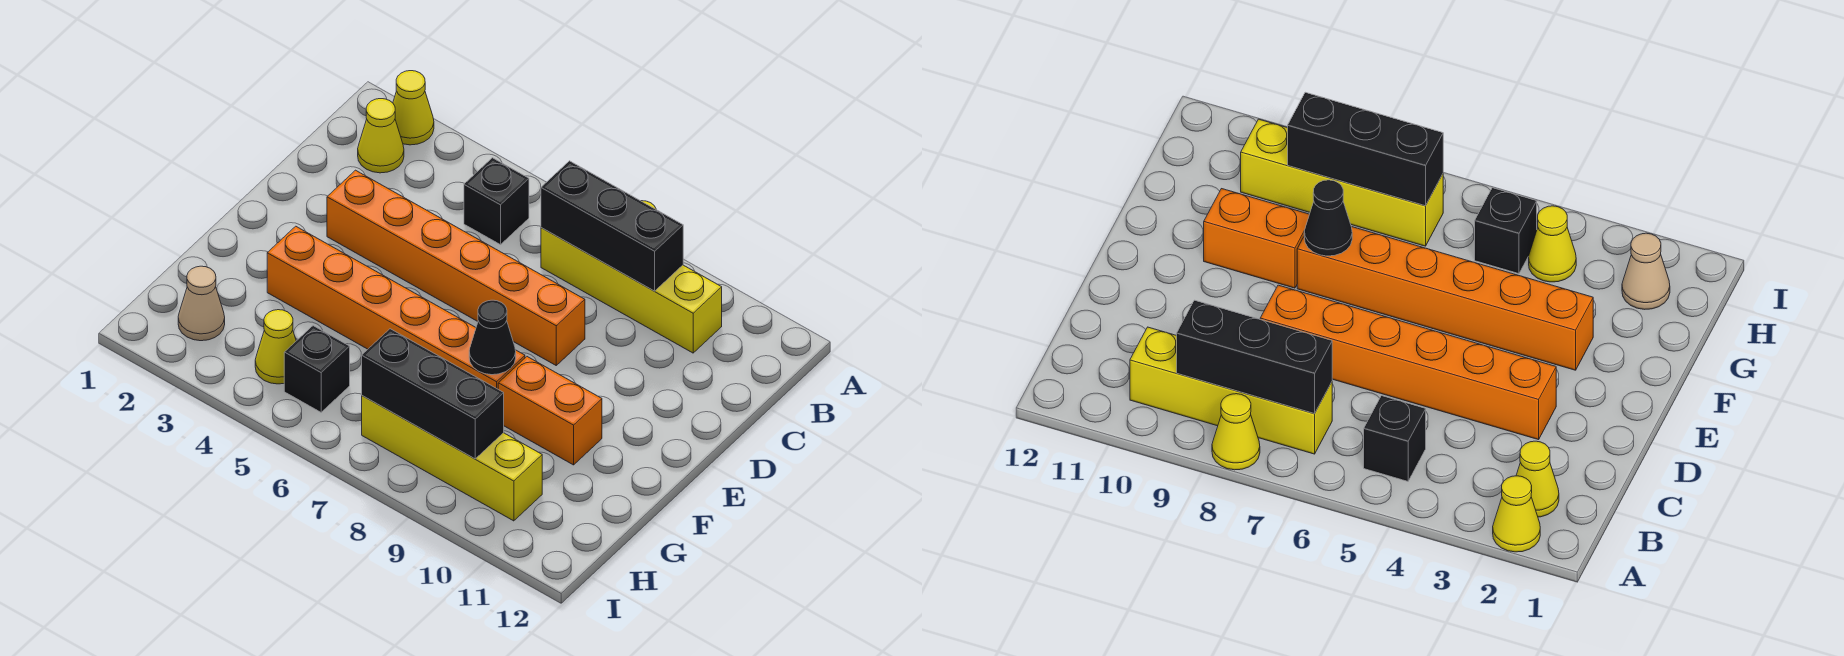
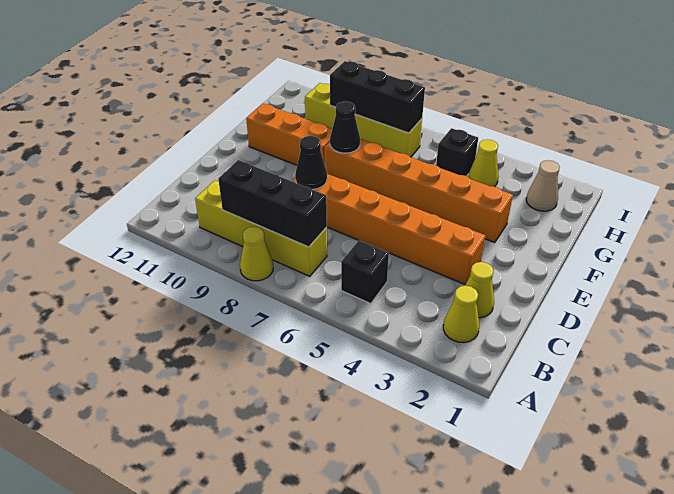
yellow 1x1 cone [393,71,434,145] -> yellow 1x1 cone moved to [465,262,494,318]
none -> black 1x1 cone [295,136,327,190]
orange 1x2 brick [498,357,602,465] -> orange 1x3 brick [246,104,332,165]

